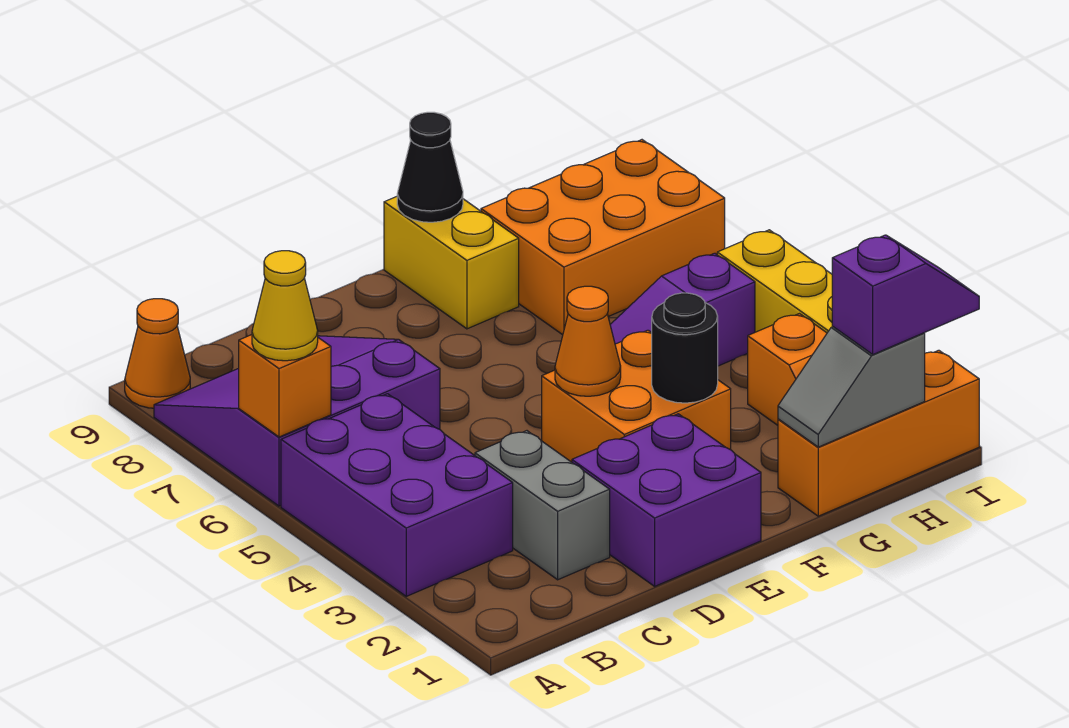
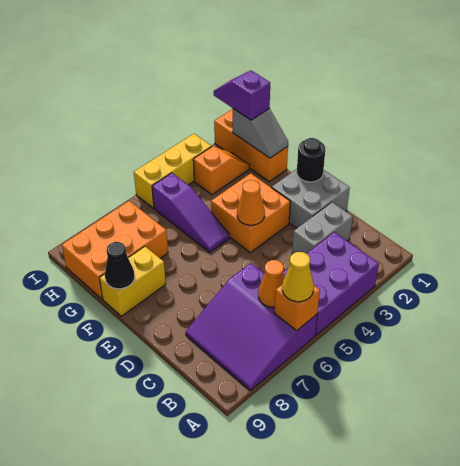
orange 1x1 cone [125,299,190,408] -> orange 1x1 cone moved to [258,260,285,307]
purple 2x2 brick [572,414,761,586] -> grey 2x2 brick [272,169,350,228]
black 1x1 round brick [652,293,718,403] -> black 1x1 round brick moved to [297,138,325,182]
orange 2x3 brick [481,140,725,335] -> orange 2x3 brick turned to [62,201,168,299]

